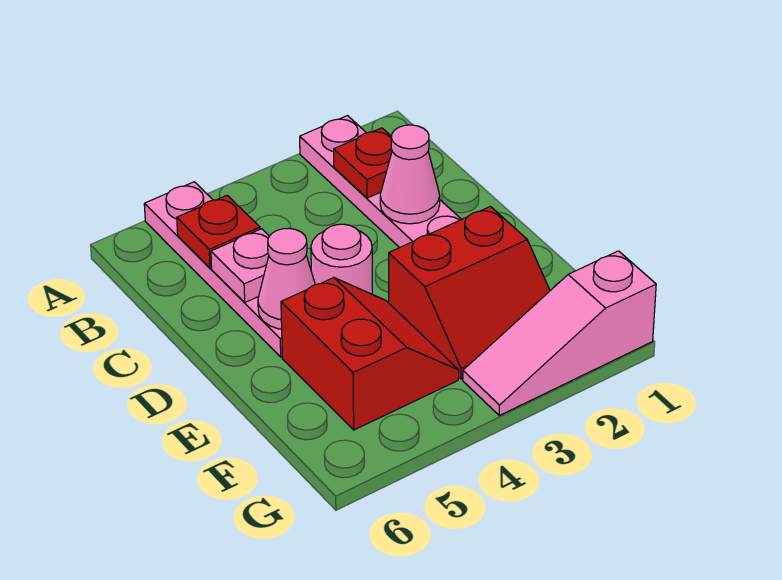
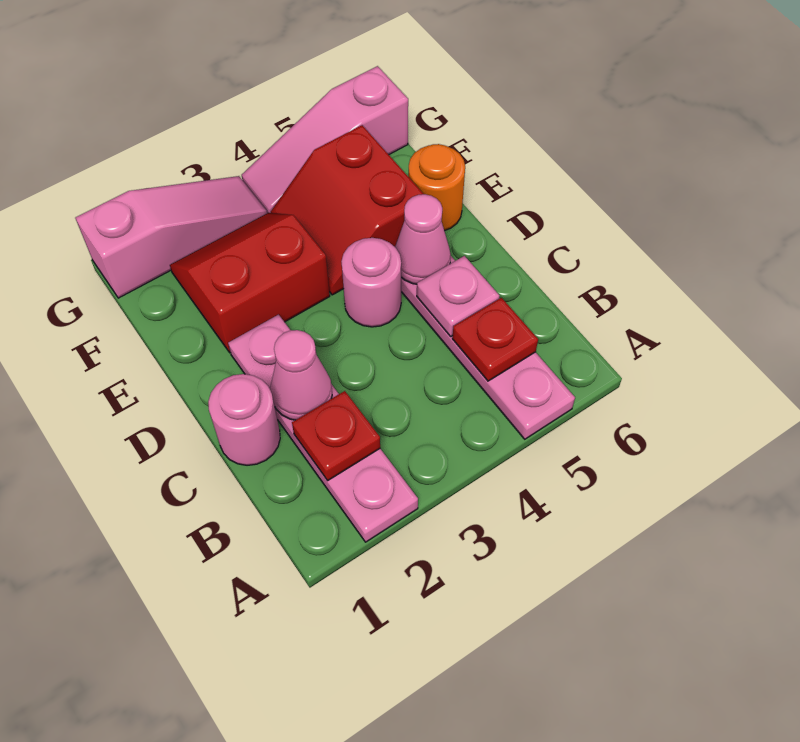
none -> pink 1x1 round brick [208,374,280,465]
none -> orange 1x1 round brick [408,144,465,231]
none -> pink 1x3 slope [242,66,408,213]

